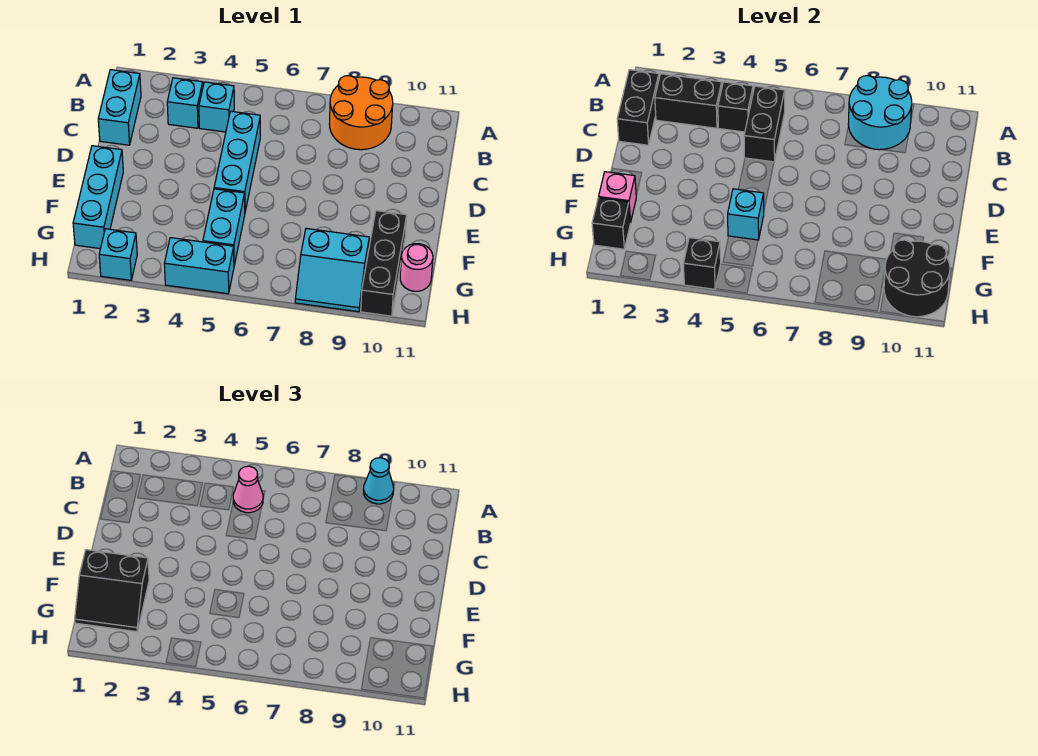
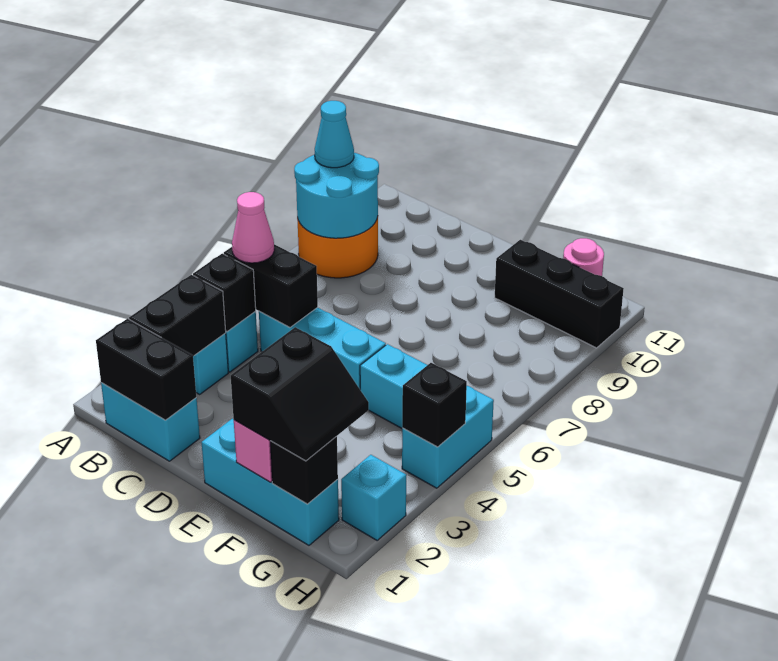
cyan 1x1 brick [728,189,764,240] -> none
cyan 2x2 slope [295,228,369,312] -> none
black 2x2 round brick [884,240,950,317] -> none

